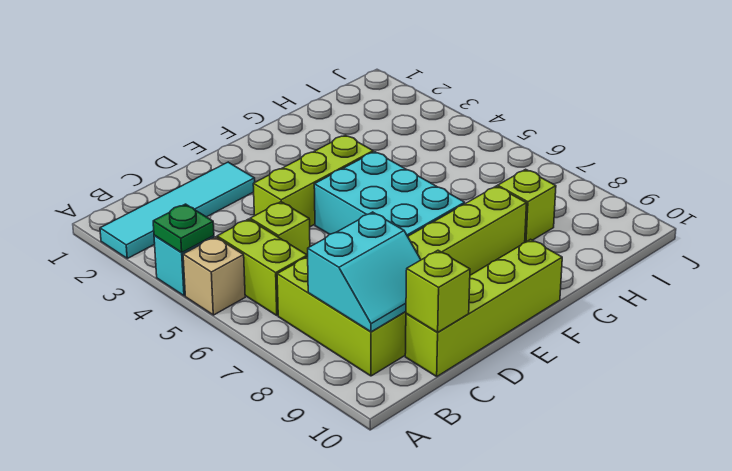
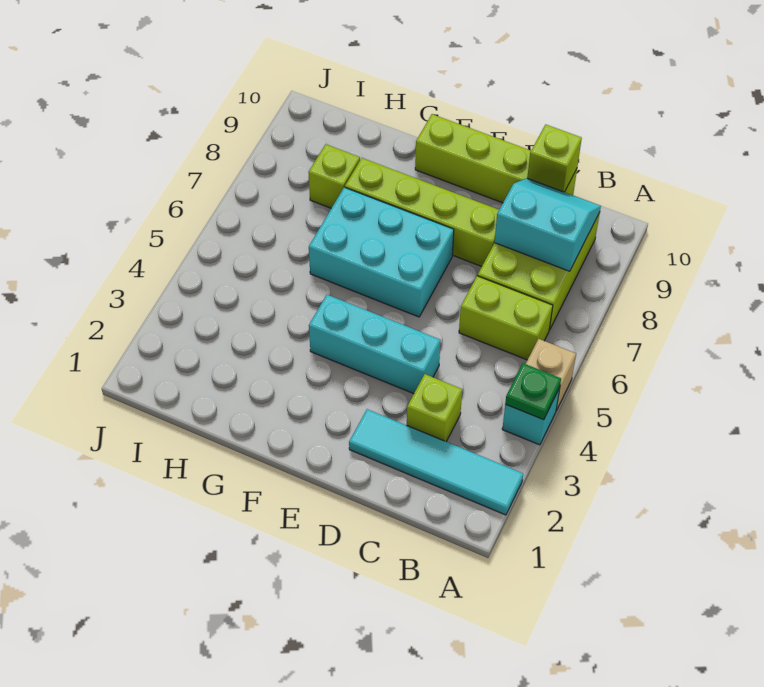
lime 1x2 brick [217,219,307,316] -> lime 1x2 brick turned to [459,276,553,360]
lime 1x1 brick [250,202,310,256] -> lime 1x1 brick moved to [407,374,462,442]
lime 1x3 brick [253,135,373,227] -> cyan 1x3 brick [309,295,440,394]
cyan 2x3 brick [314,152,465,236] -> cyan 2x3 brick turned to [309,187,454,317]

